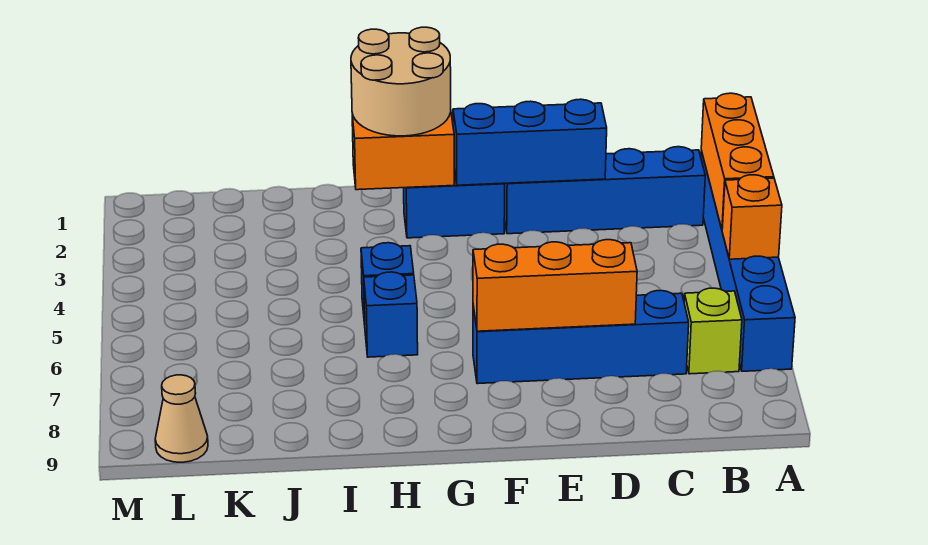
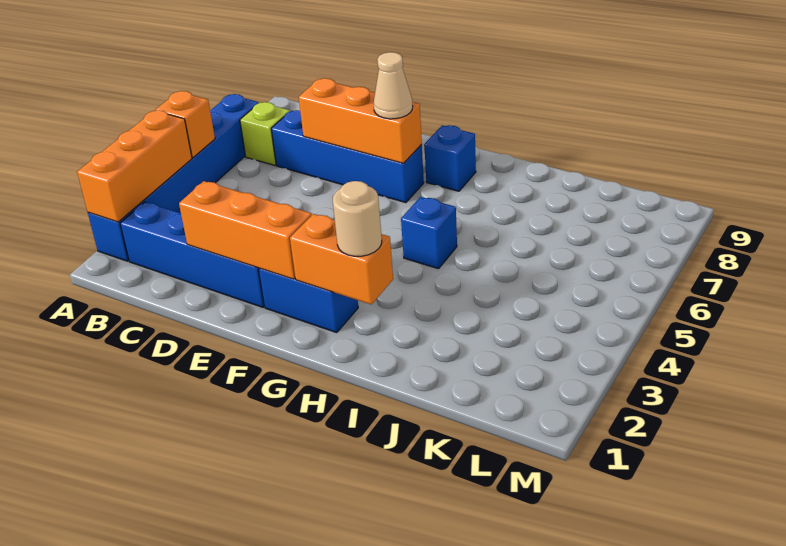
blue 1x3 brick [453,99,607,185] -> orange 1x3 brick [179,181,312,279]
tan 2x2 round brick [351,27,451,136] -> tan 1x1 round brick [333,181,382,256]
blue 1x1 brick [364,272,418,357] -> blue 1x1 brick moved to [424,125,476,191]
tan 1x1 cone [155,375,208,462] -> tan 1x1 cone moved to [374,52,413,119]

